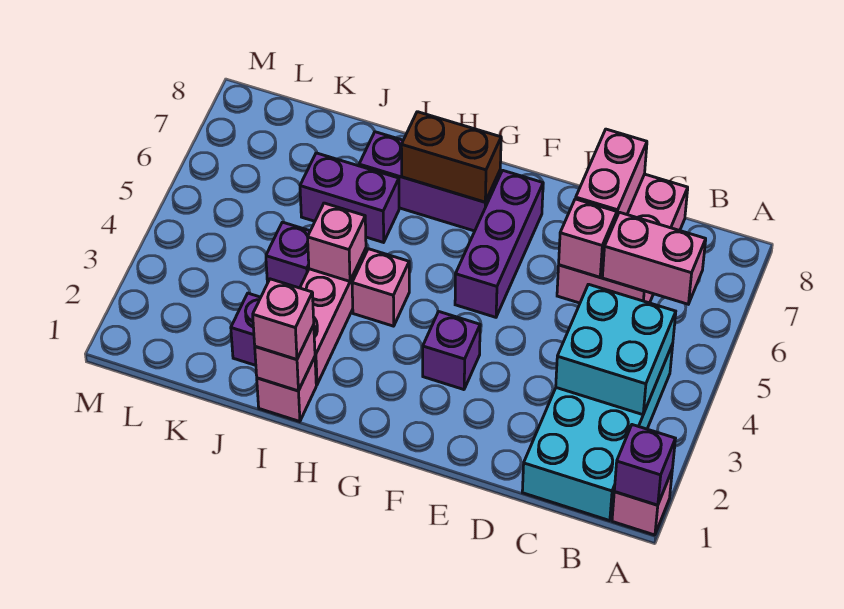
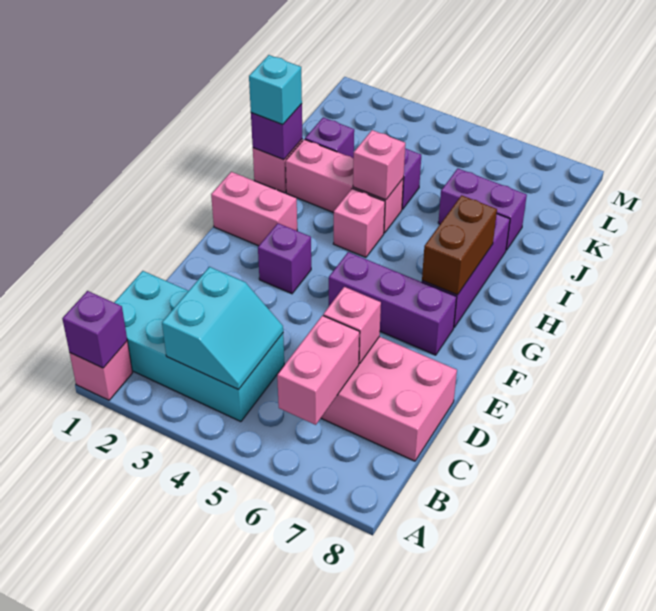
cyan 2x2 brick [556,284,676,415] -> cyan 2x2 slope [162,267,283,390]
pink 1x2 brick [576,129,647,216] -> pink 1x2 brick moved to [211,172,297,246]
pink 1x1 brick [255,325,315,391] -> purple 1x1 brick [251,104,302,160]
pink 1x1 brick [253,279,314,360] -> cyan 1x1 brick [249,55,302,125]
purple 1x2 brick [300,153,399,242] -> purple 1x2 brick turned to [438,169,527,250]

